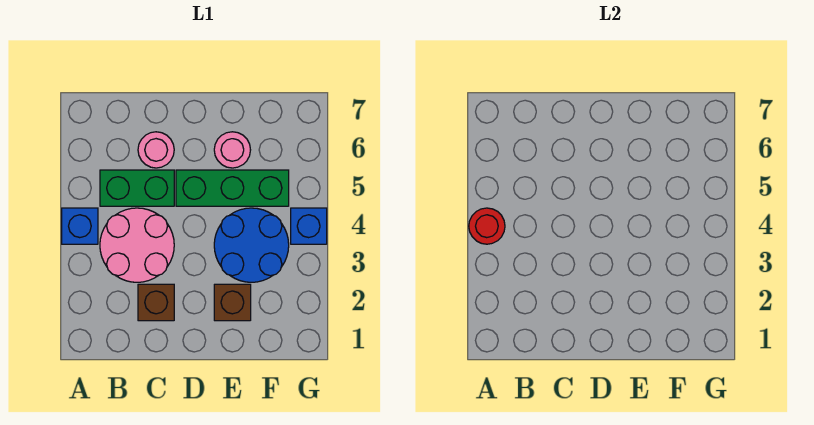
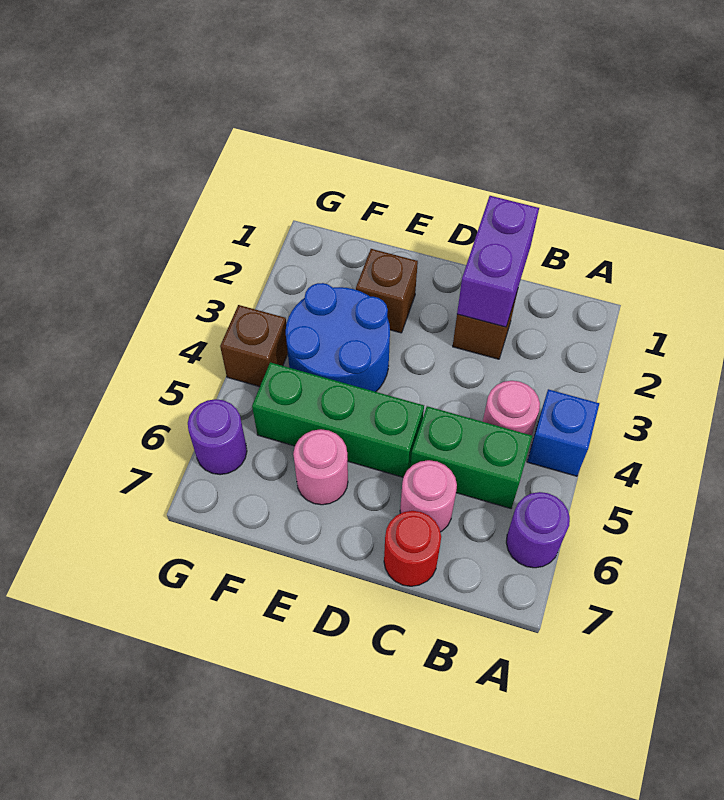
red 1x1 round brick [469,208,505,244] -> red 1x1 round brick moved to [384,511,441,586]
none -> purple 1x1 round brick [506,492,570,568]
pink 2x2 round brick [100,208,174,282] -> pink 1x1 round brick [483,381,540,435]
none -> purple 1x2 brick [457,196,539,327]
blue 1x1 brick [291,208,327,244] -> brown 1x1 brick [220,305,288,387]
none -> purple 1x1 round brick [188,399,247,475]

